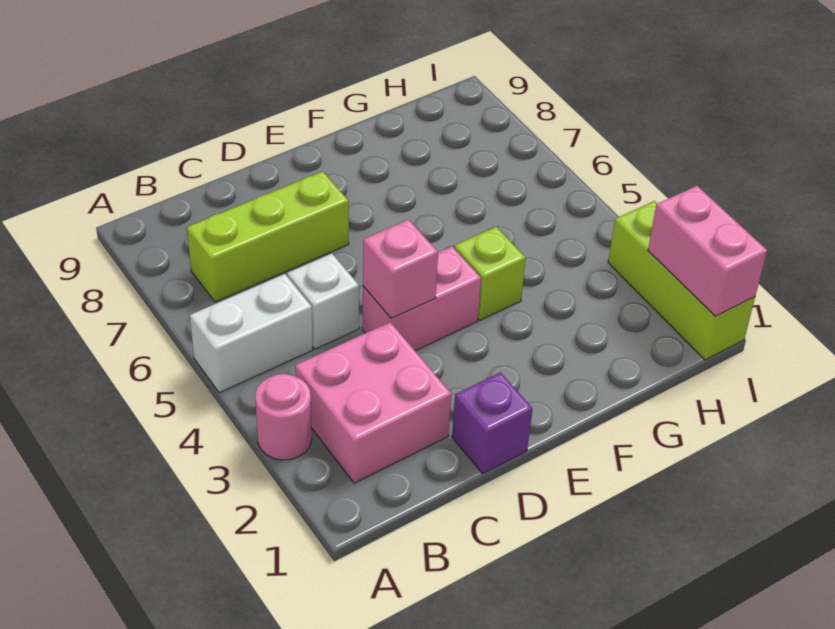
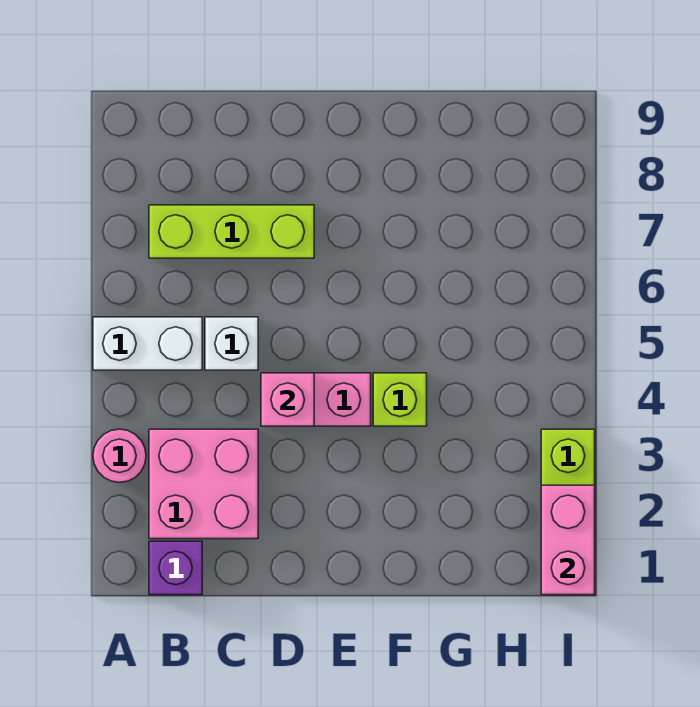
purple 1x1 brick [452,372,532,474] -> purple 1x1 brick moved to [149,541,202,595]

